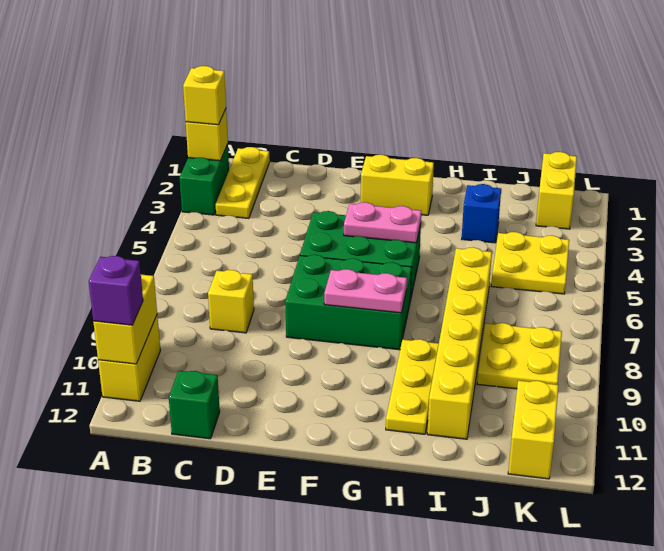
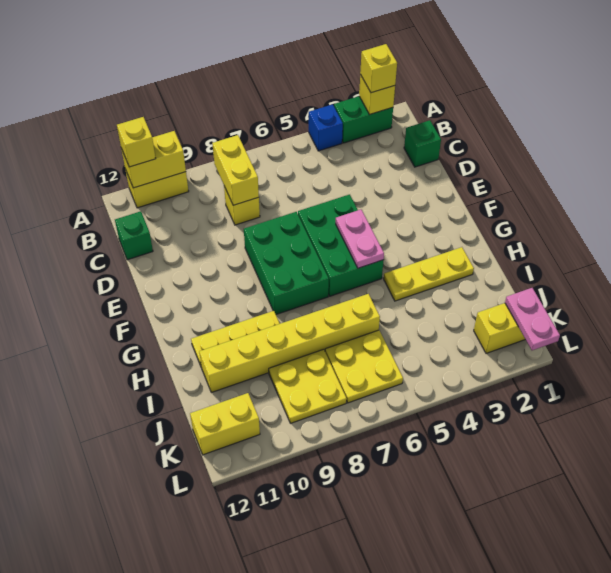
purple 1x1 brick [89,256,143,325] -> yellow 1x1 brick [117,117,156,167]
yellow 1x3 plate [216,147,270,218] -> yellow 1x3 plate moved to [384,247,474,301]
none -> green 1x1 brick [404,120,441,167]
yellow 1x2 brick [361,155,434,215] -> yellow 1x2 brick moved to [212,135,259,205]
pink 1x2 plate [324,269,407,313] -> pink 1x2 plate moved to [505,288,560,350]
blue 1x1 brick [462,184,501,243] -> blue 1x1 brick moved to [309,104,343,151]
yellow 2x2 plate [491,232,569,294] -> yellow 2x2 plate moved to [325,330,403,403]

